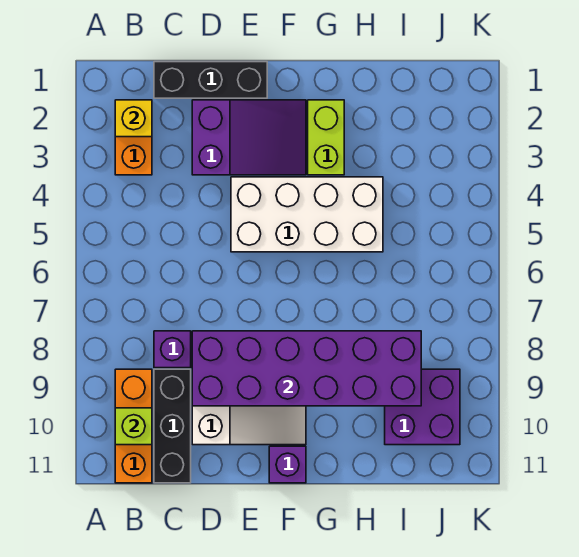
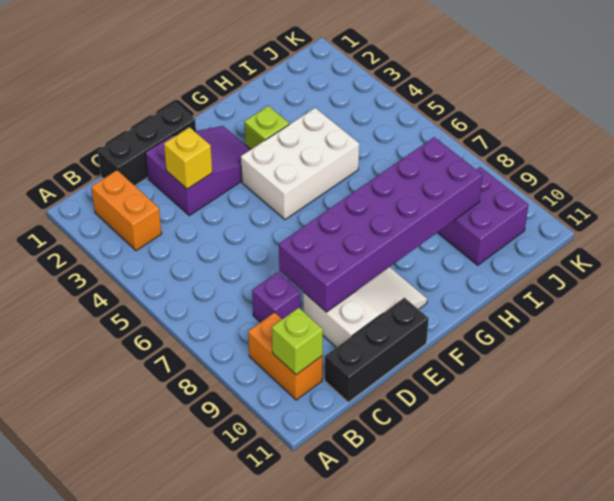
yellow 1x1 brick [115,100,152,137] -> yellow 1x1 brick moved to [164,127,212,189]
orange 1x3 brick [115,369,152,483] -> orange 1x2 brick [248,313,323,400]
black 1x3 brick [154,369,191,483] -> black 1x3 brick turned to [325,298,429,402]
white 2x4 brick [231,177,383,252] -> white 2x3 brick [241,108,359,220]
purple 1x1 brick [269,446,306,483] -> none
lime 1x2 brick [308,100,344,175] -> lime 1x1 brick [245,106,289,149]

